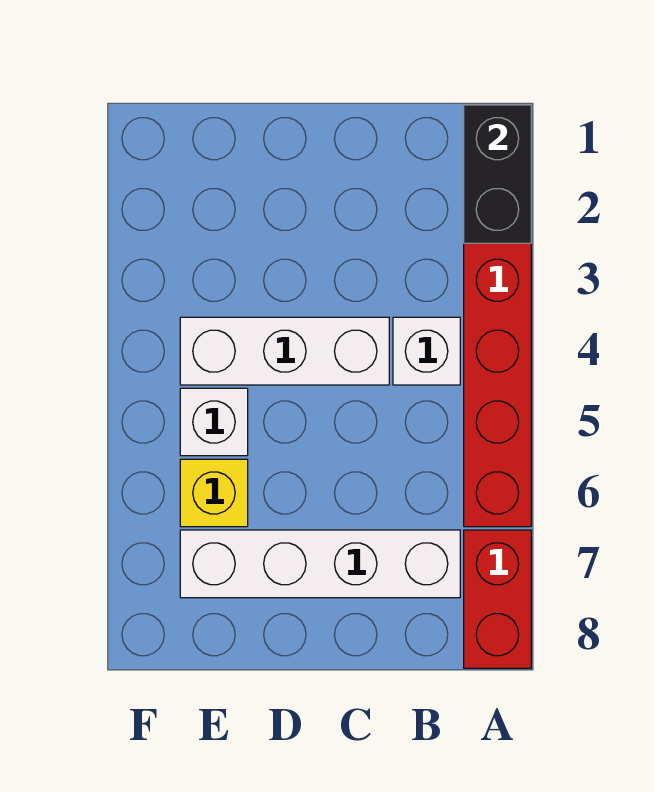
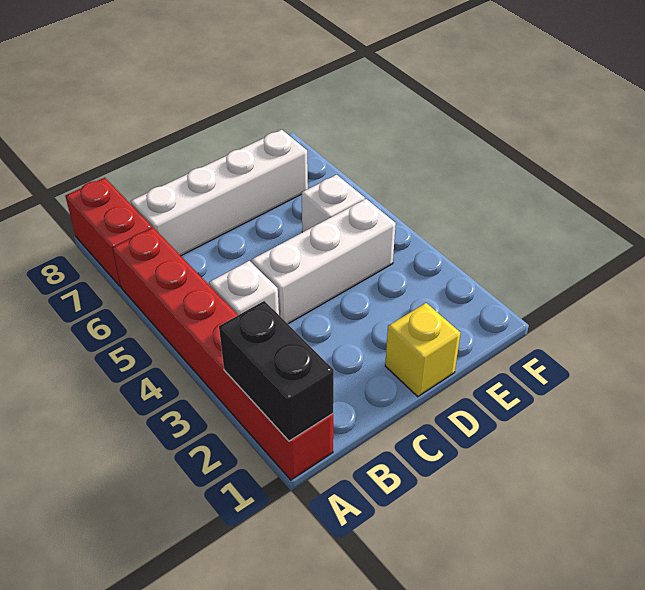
yellow 1x1 brick [180,459,248,527] -> yellow 1x1 brick moved to [385,303,460,397]

